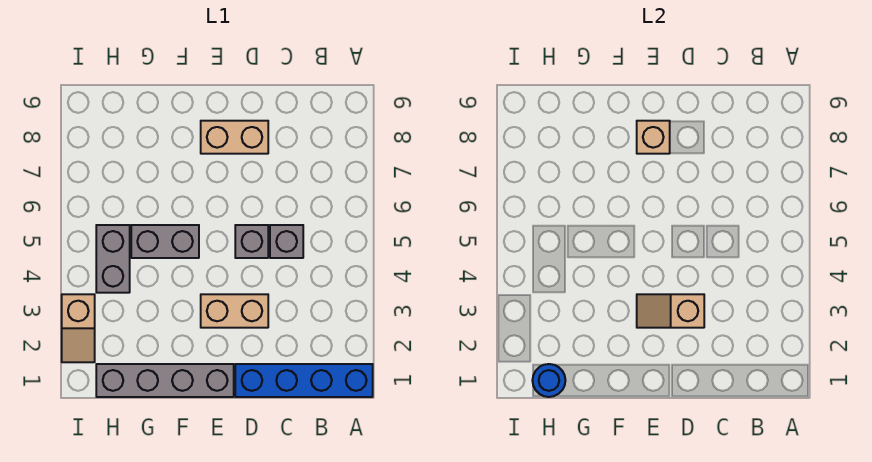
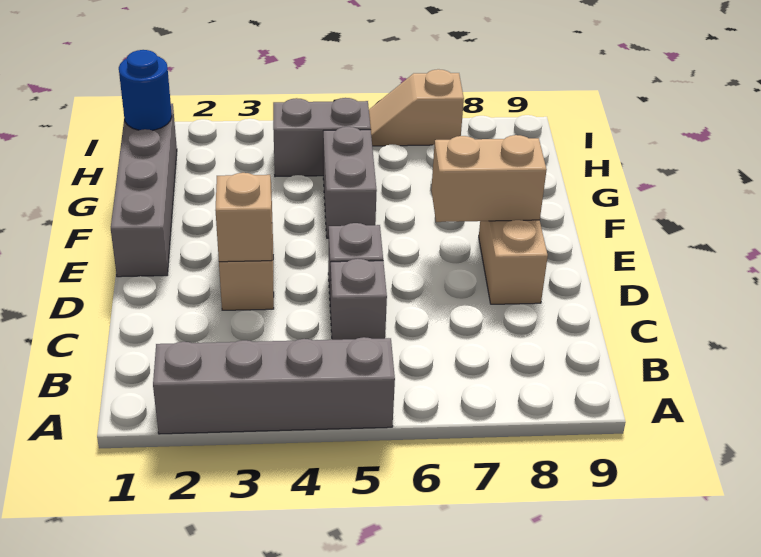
blue 1x4 brick [235,364,373,397] -> none
none -> grey 1x4 brick [153,337,395,434]
tan 1x1 brick [637,121,670,154] -> tan 1x2 brick [431,135,547,222]
tan 1x2 slope [62,294,95,362] -> tan 1x2 slope moved to [369,69,464,146]

